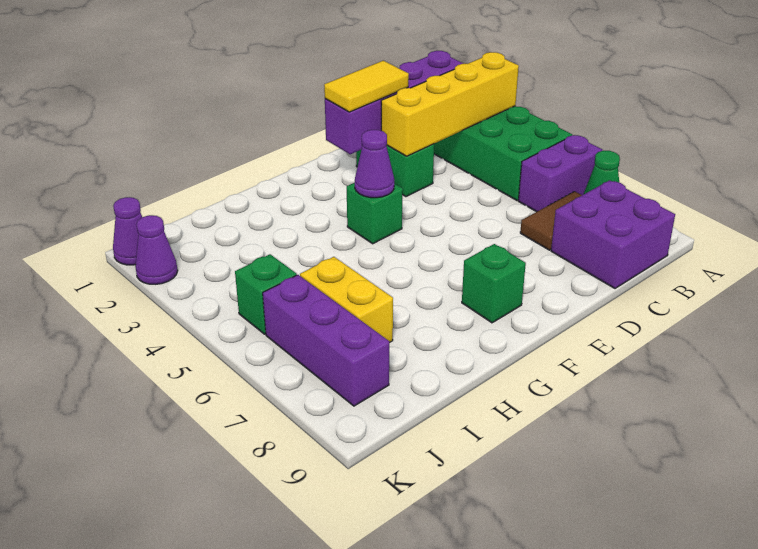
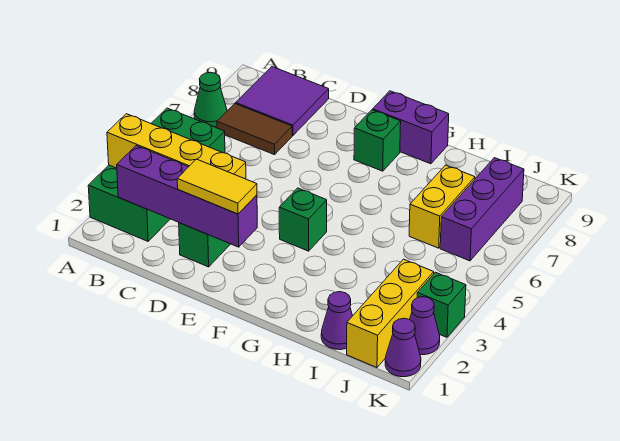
purple 1x2 brick [518,135,602,212] -> purple 1x2 brick moved to [373,91,449,164]
purple 2x2 brick [551,180,675,288] -> purple 2x2 tile [236,67,329,135]
purple 1x1 cone [355,130,394,198] -> purple 1x1 cone moved to [321,292,352,350]
none -> yellow 1x3 brick [347,259,434,368]
green 1x1 brick [235,254,297,334] -> green 1x1 brick moved to [417,272,466,337]

